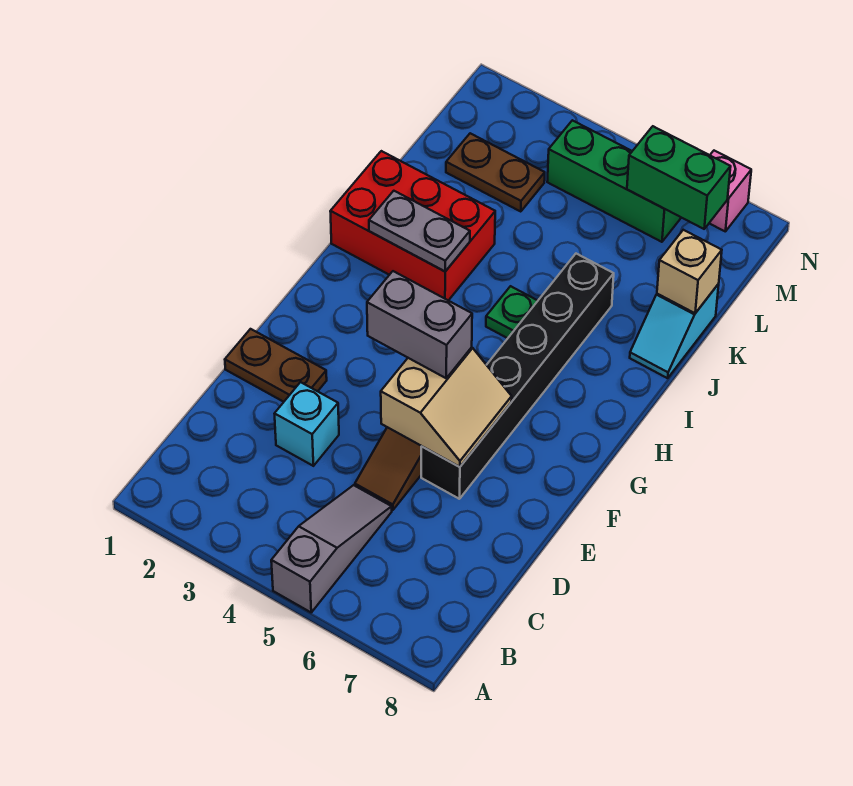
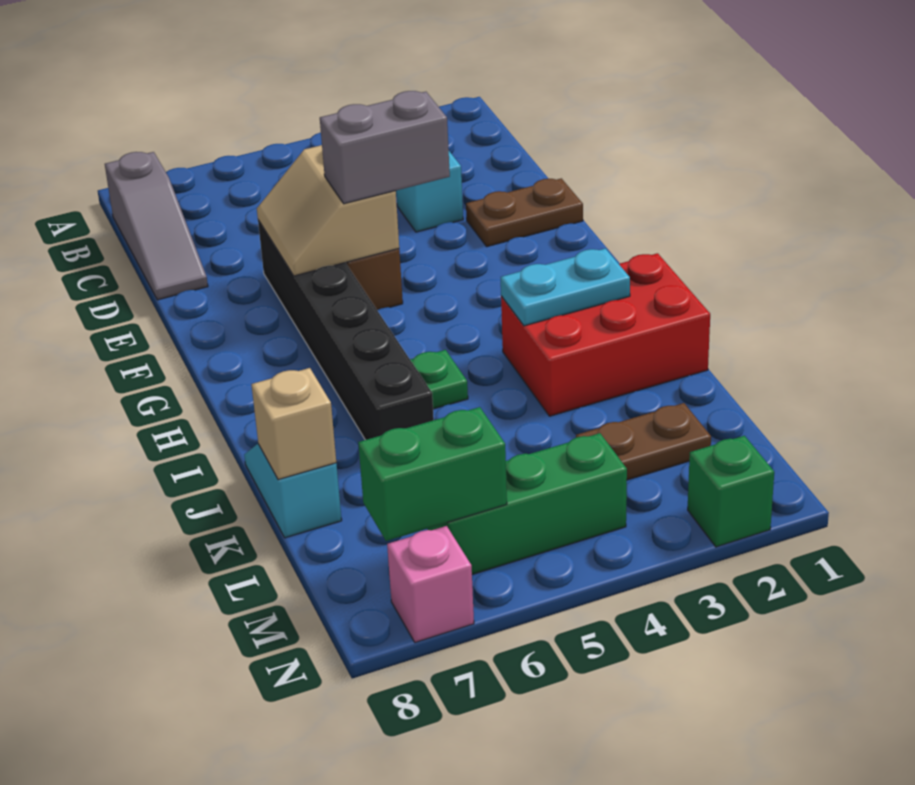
grey 1x3 slope [271,485,392,612] -> grey 1x3 slope moved to [105,152,208,300]
grey 1x2 plate [369,191,470,271] -> cyan 1x2 plate [501,248,630,326]
none -> green 1x1 brick [688,436,774,547]

